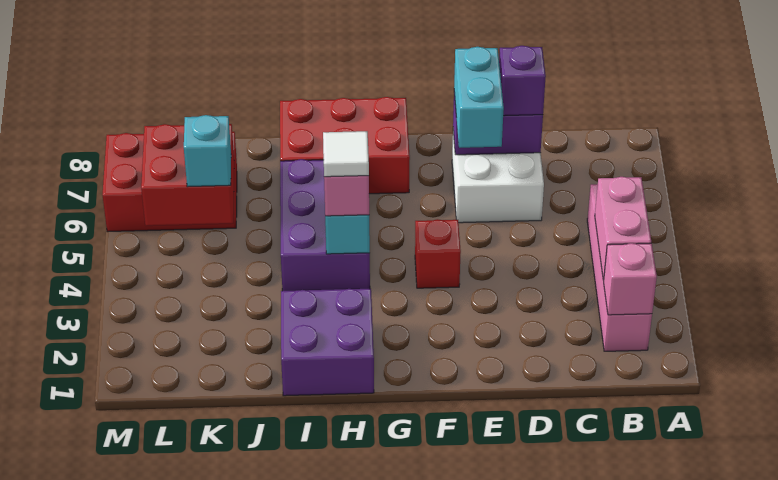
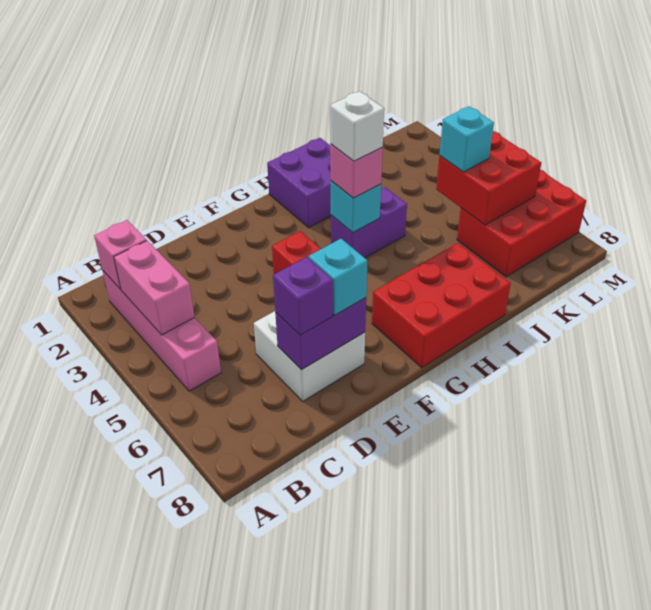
cyan 1x2 brick [454,47,504,148] -> cyan 1x1 brick [309,239,367,315]
purple 2x3 brick [280,159,370,291] -> purple 1x2 brick [331,187,407,258]
white 1x1 tile [323,131,369,177] -> white 1x1 brick [330,91,384,161]

